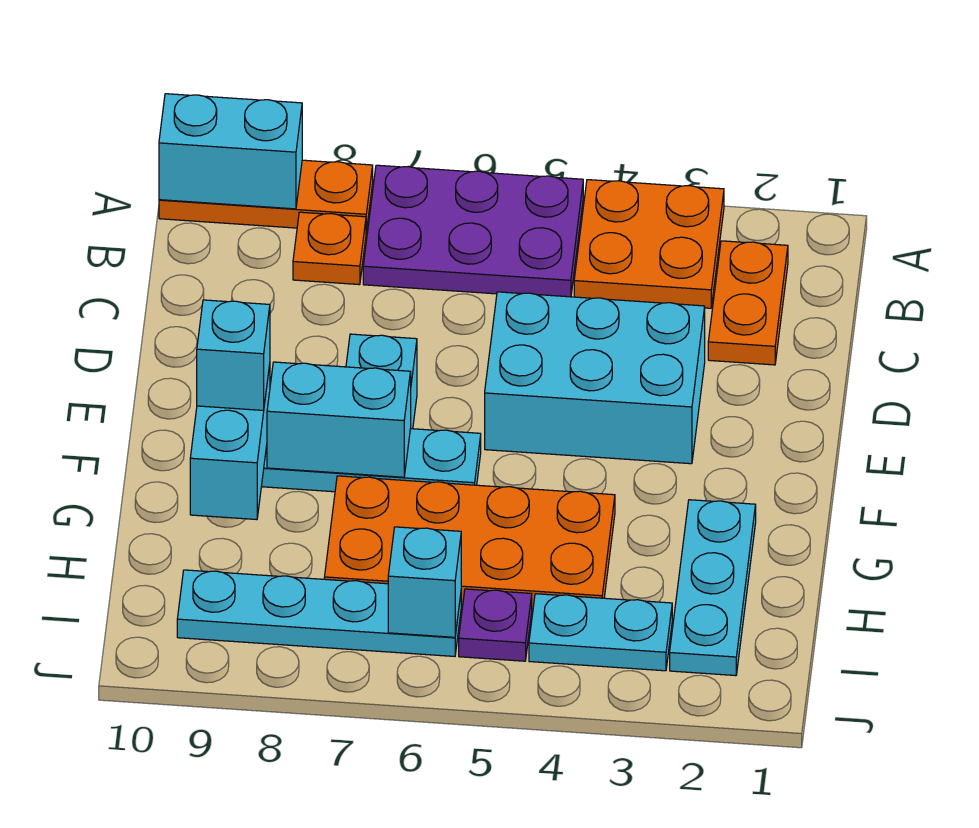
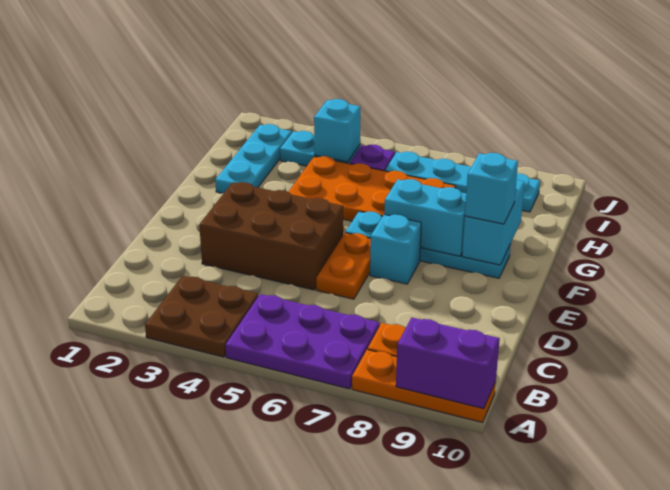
orange 2x2 plate [574,180,724,308] -> brown 2x2 plate [145,276,258,357]
cyan 1x2 brick [159,94,302,209] -> purple 1x2 brick [396,318,500,409]
orange 1x2 plate [708,241,788,365] -> orange 1x2 plate moved to [316,233,371,299]
cyan 2x3 brick [485,292,705,464] -> brown 2x3 brick [199,182,343,290]
cyan 1x1 brick [388,527,461,637] -> cyan 1x1 brick moved to [314,99,360,162]

